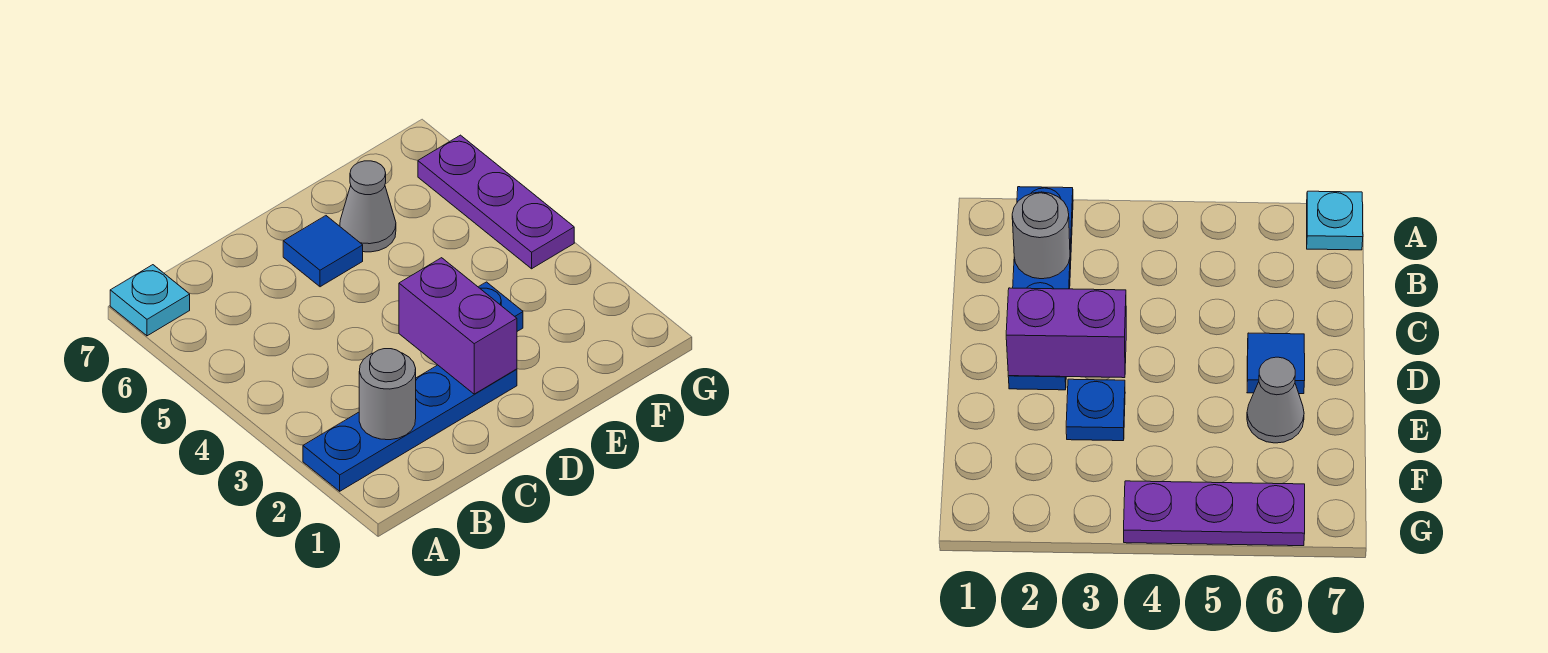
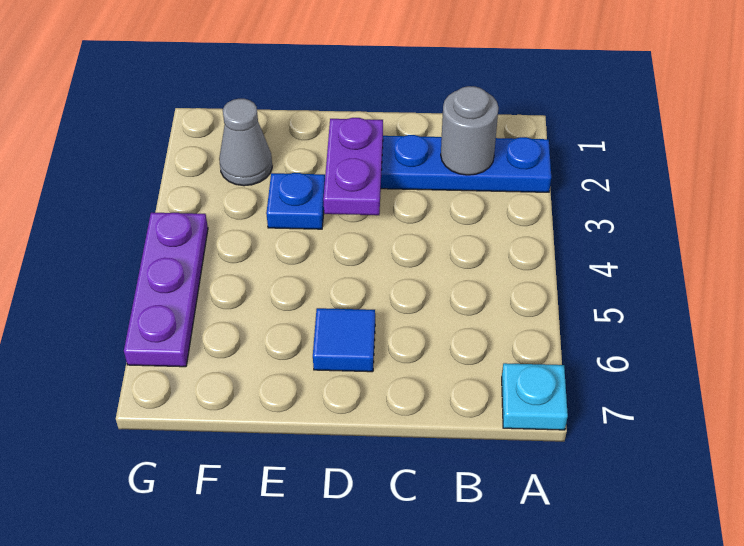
purple 1x2 brick [399,258,517,394] -> purple 1x2 plate [323,118,383,215]
grey 1x1 cone [340,161,396,252] -> grey 1x1 cone moved to [219,99,272,186]

